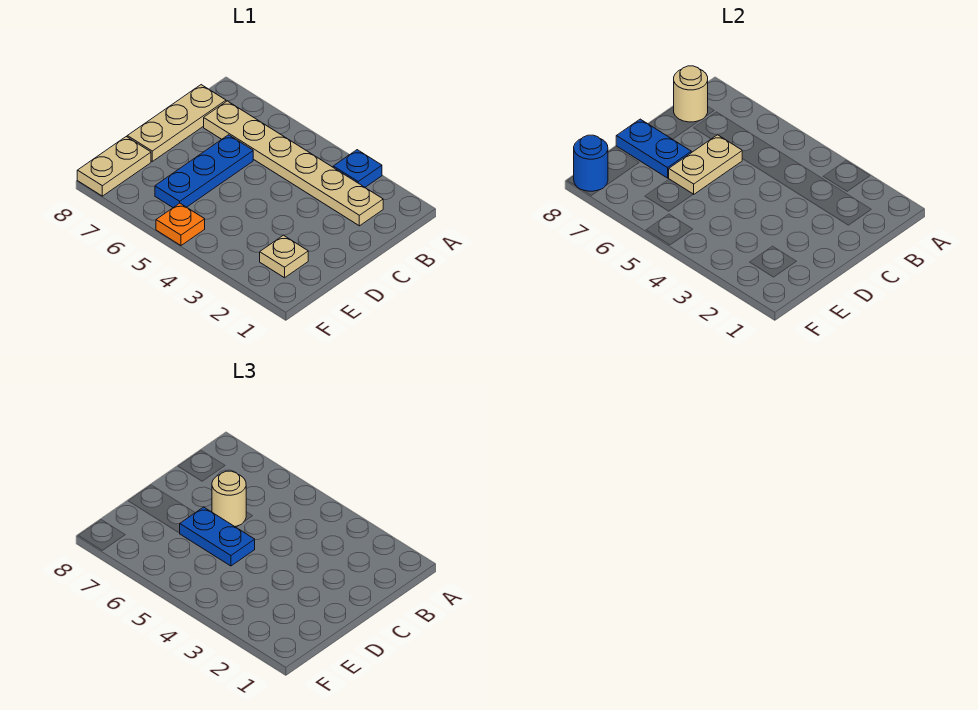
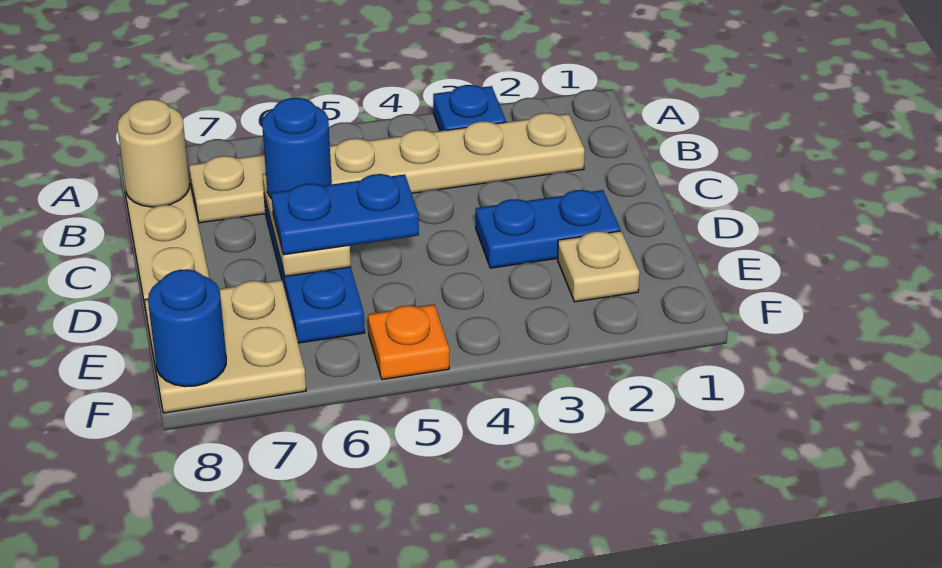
tan 1x1 round brick [212,471,246,526] -> blue 1x1 round brick [262,98,332,199]
blue 1x2 plate [616,119,691,178] -> blue 1x2 plate moved to [476,190,620,268]
tan 1x2 plate [77,137,151,196] -> tan 2x2 plate [145,280,306,413]

